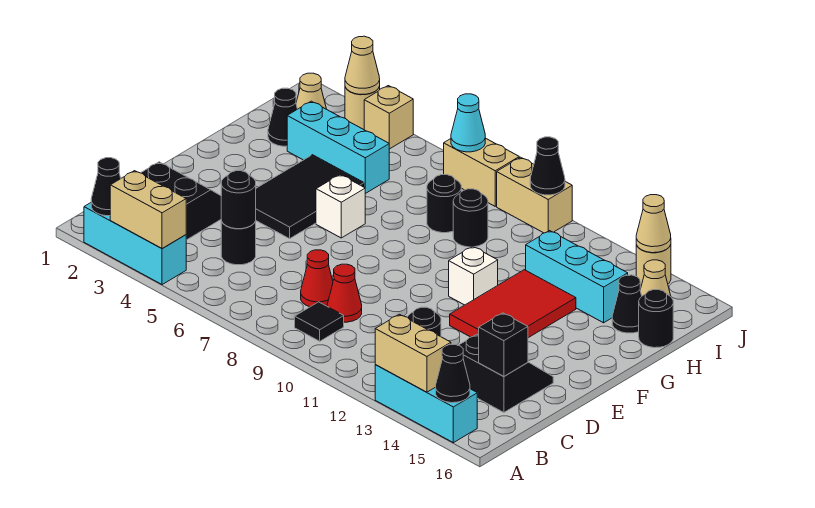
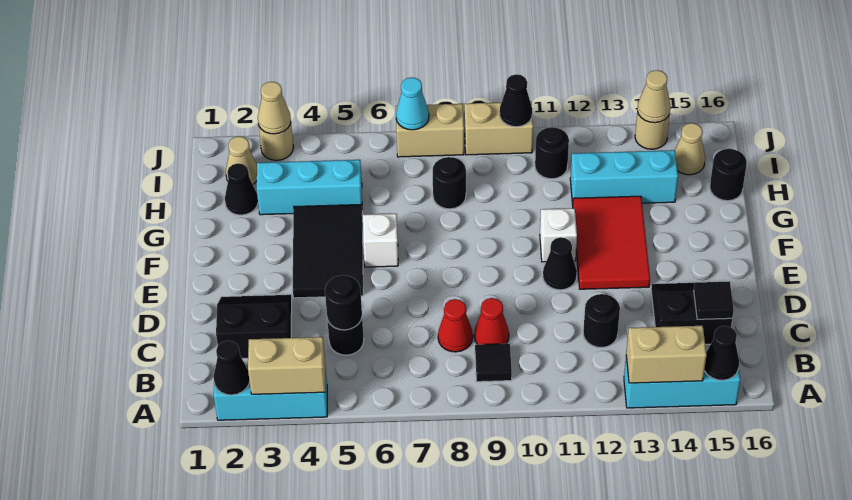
black 1x1 brick [479,313,528,377] -> black 1x1 tile [694,281,734,319]
black 1x1 round brick [453,189,488,247] -> black 1x1 round brick moved to [535,127,569,179]
black 1x1 cone [612,275,642,333] -> black 1x1 cone moved to [543,237,577,290]
tan 1x1 brick [364,86,413,149] -> none

